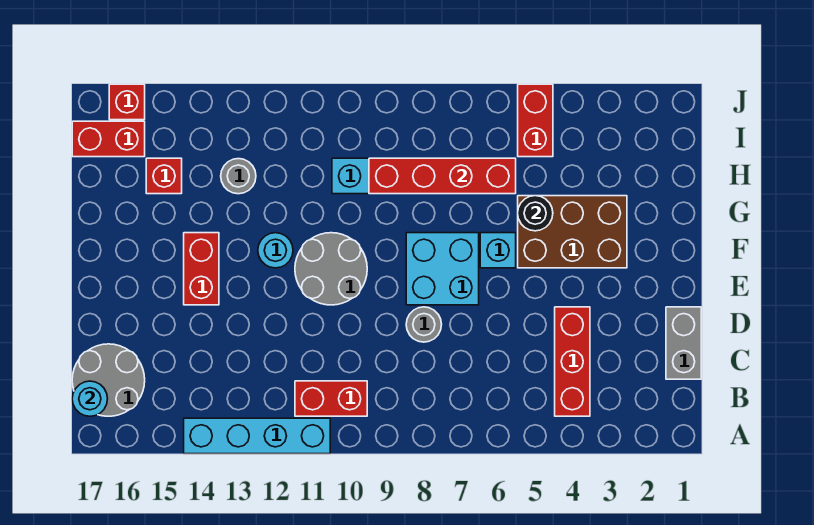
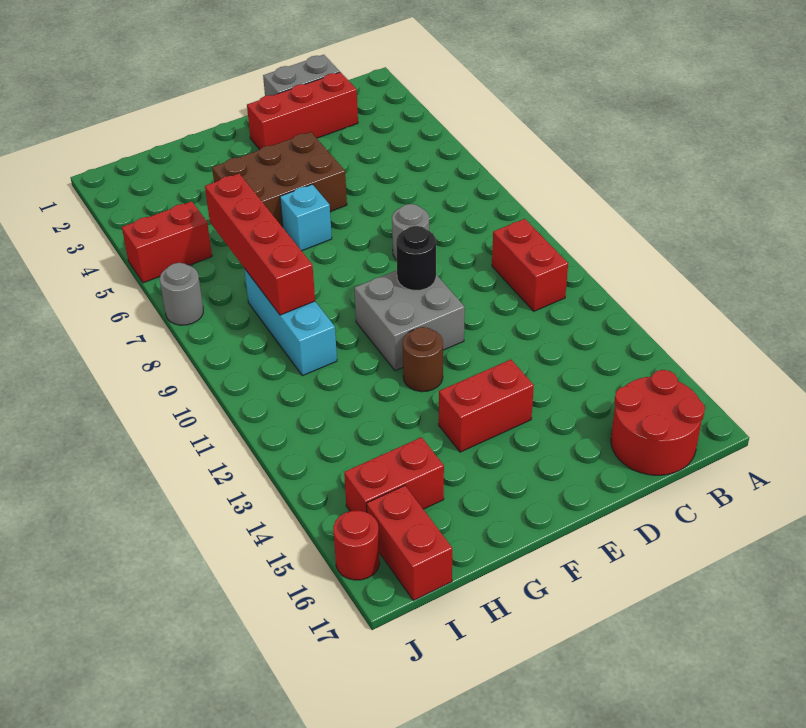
cyan 1x4 brick [184,418,330,454] -> none
red 1x3 brick [555,307,590,416] -> red 1x3 brick moved to [247,72,358,150]
grey 2x2 round brick [72,344,145,416] -> red 2x2 round brick [611,370,705,475]
cyan 1x1 round brick [72,381,108,416] -> none
cyan 2x2 brick [406,233,479,305] -> none
grey 2x2 round brick [295,233,367,305] -> grey 2x2 brick [354,270,465,371]
brown 2x3 brick [518,196,627,268] -> brown 2x3 brick turned to [212,132,347,227]
cyan 1x1 round brick [258,233,293,268] -> brown 1x1 round brick [403,327,443,392]
black 1x1 round brick [518,196,553,231] -> black 1x1 round brick moved to [396,226,436,290]
grey 1x1 round brick [221,159,256,194] -> grey 1x1 round brick moved to [160,263,203,325]
red 1x1 brick [146,158,182,194] -> red 1x2 brick [344,437,444,512]
red 1x1 brick [109,84,145,120] -> red 1x1 round brick [333,510,380,580]

